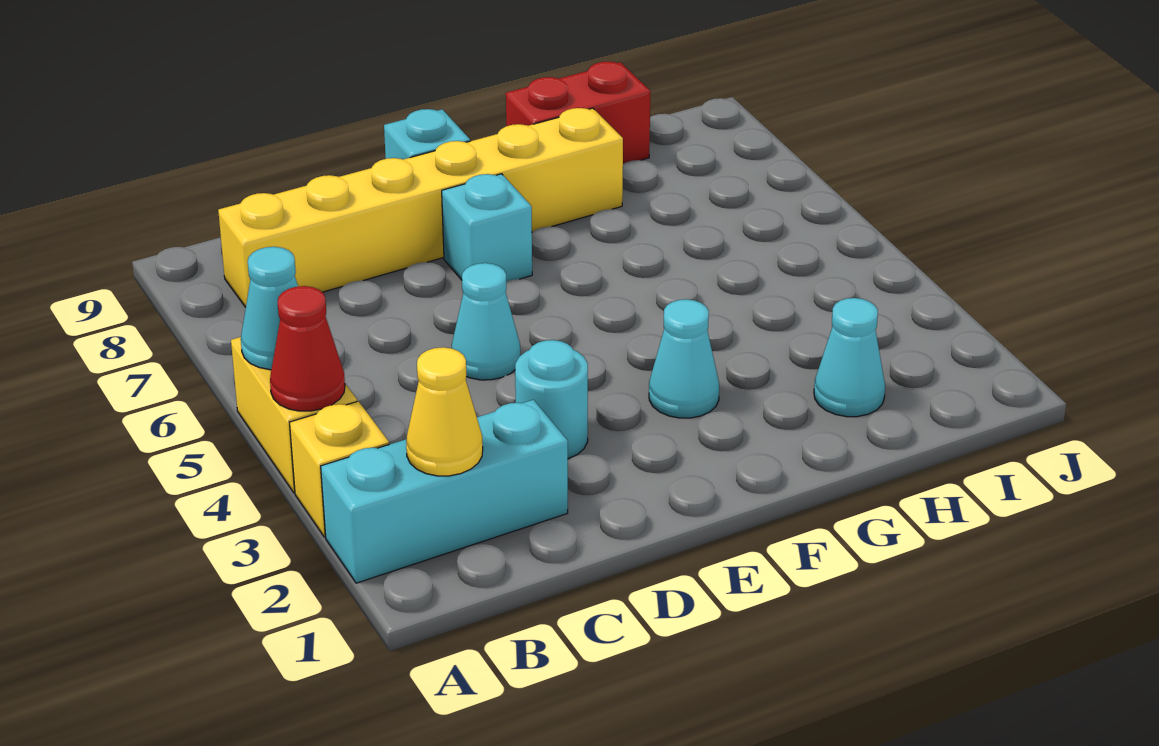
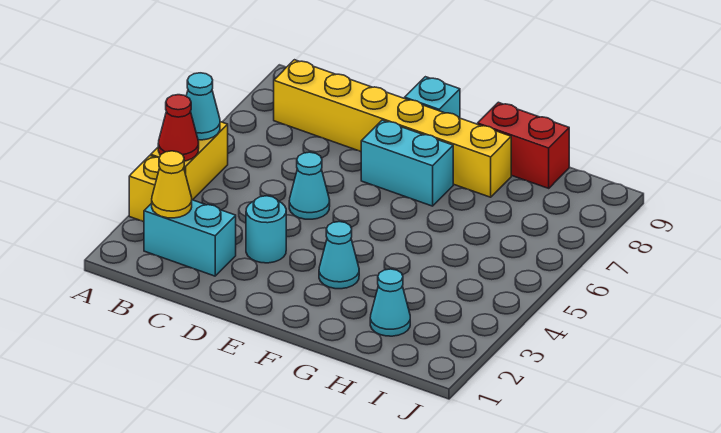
cyan 1x3 brick [321,400,568,583] -> cyan 1x2 brick [144,200,236,276]
cyan 1x1 brick [442,174,532,282] -> cyan 1x2 brick [361,120,453,206]

